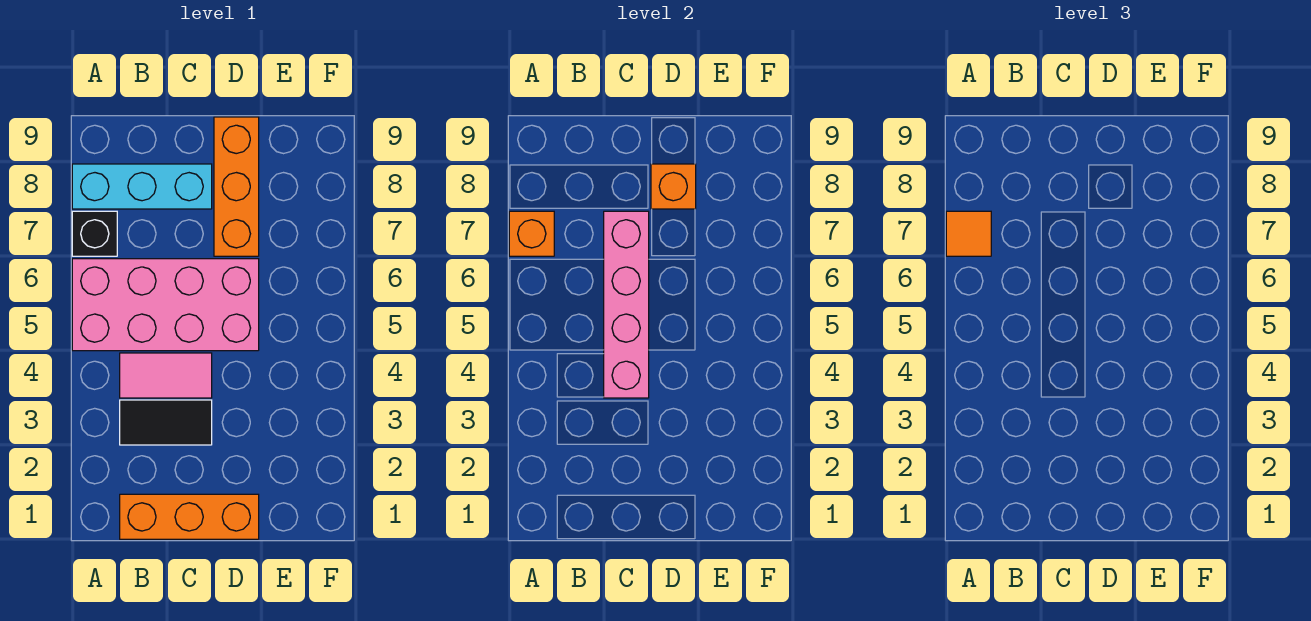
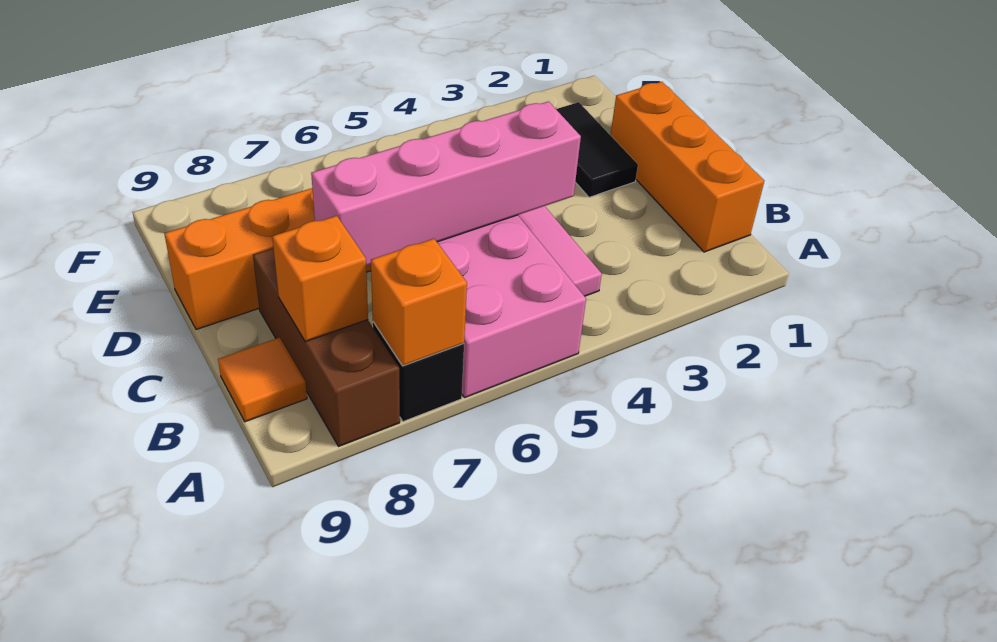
orange 1x1 tile [946,211,991,256] -> orange 1x1 tile moved to [218,338,307,422]
cyan 1x3 brick [72,164,212,209] -> brown 1x3 brick [253,248,400,446]
black 1x2 tile [120,400,212,445] -> black 1x2 tile moved to [556,102,638,197]
orange 1x1 brick [651,164,696,209] -> orange 1x1 brick moved to [272,216,368,341]

